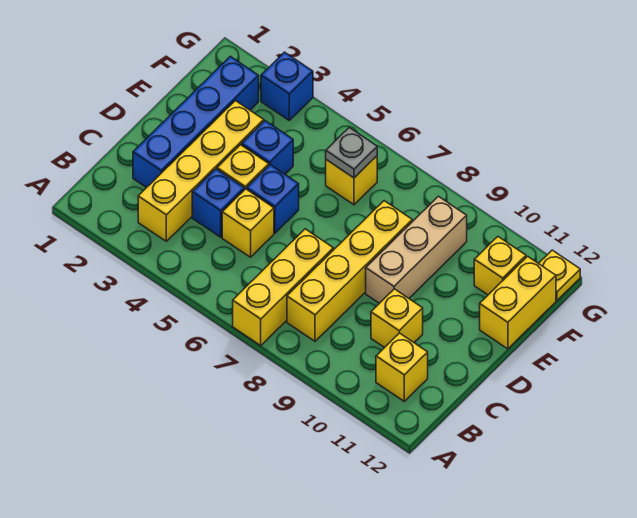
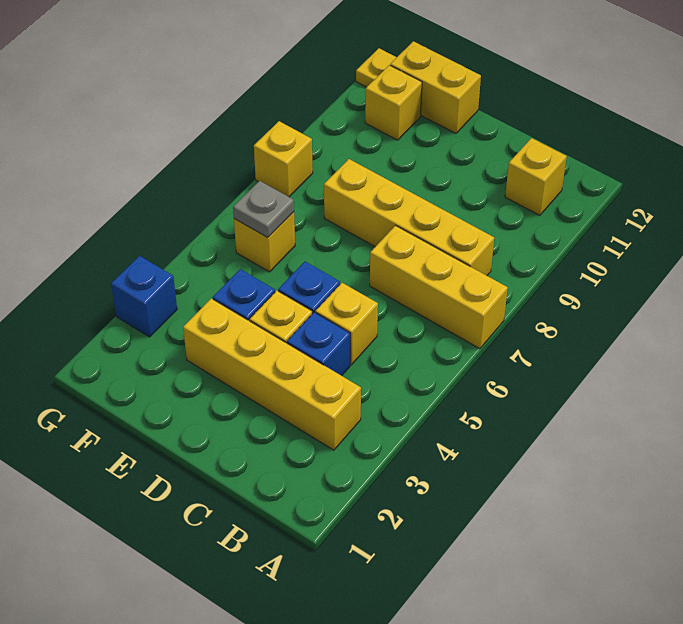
blue 1x4 brick [133,56,259,188] -> none
yellow 1x1 brick [371,289,423,348] -> yellow 1x1 brick moved to [254,121,313,197]
tan 1x3 brick [366,196,467,303] -> none

